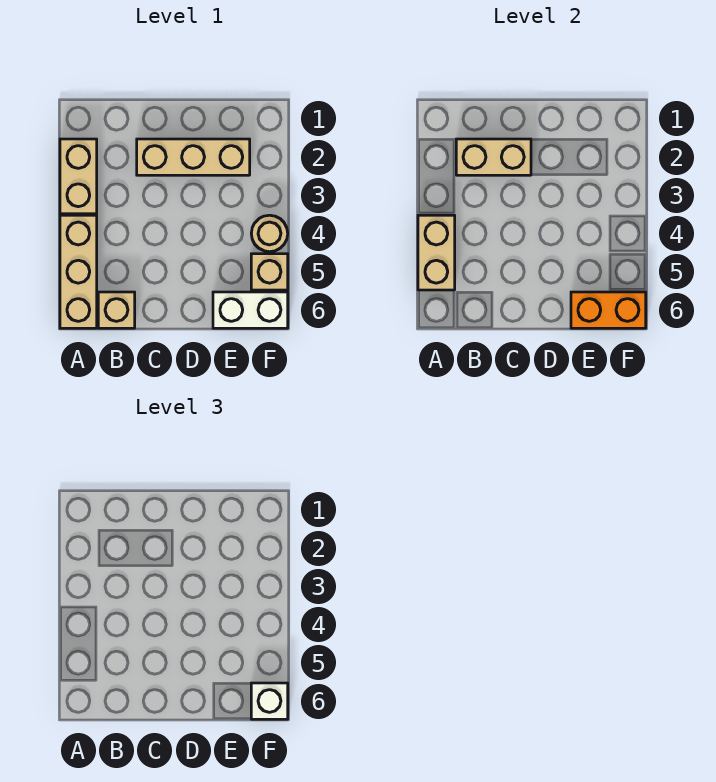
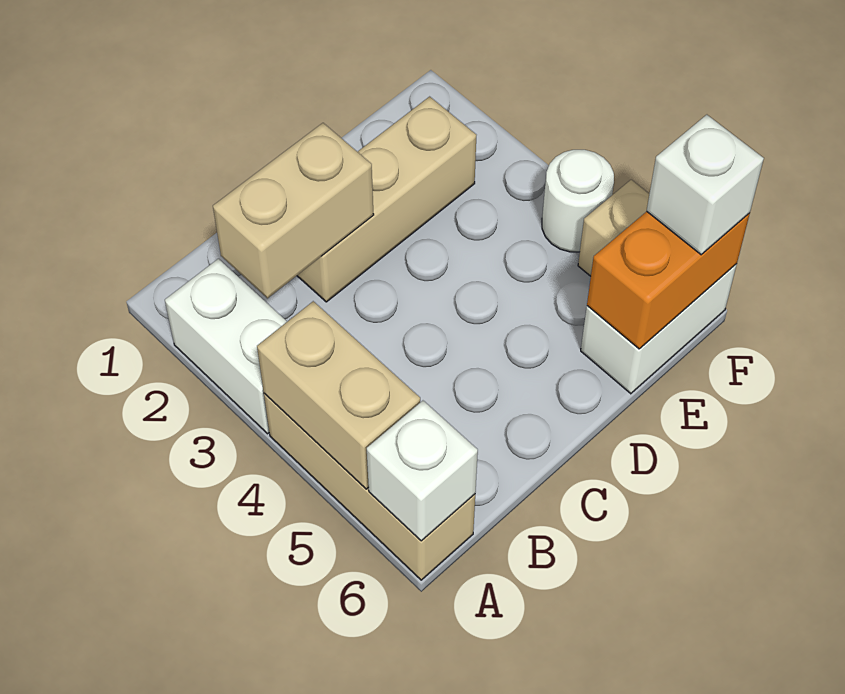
tan 1x2 brick [60,139,97,214] -> white 1x2 brick [165,259,287,434]
none -> white 1x1 brick [367,401,478,541]
tan 1x1 brick [98,292,135,328] -> none
tan 1x1 round brick [251,215,288,252] -> white 1x1 round brick [542,150,614,252]

